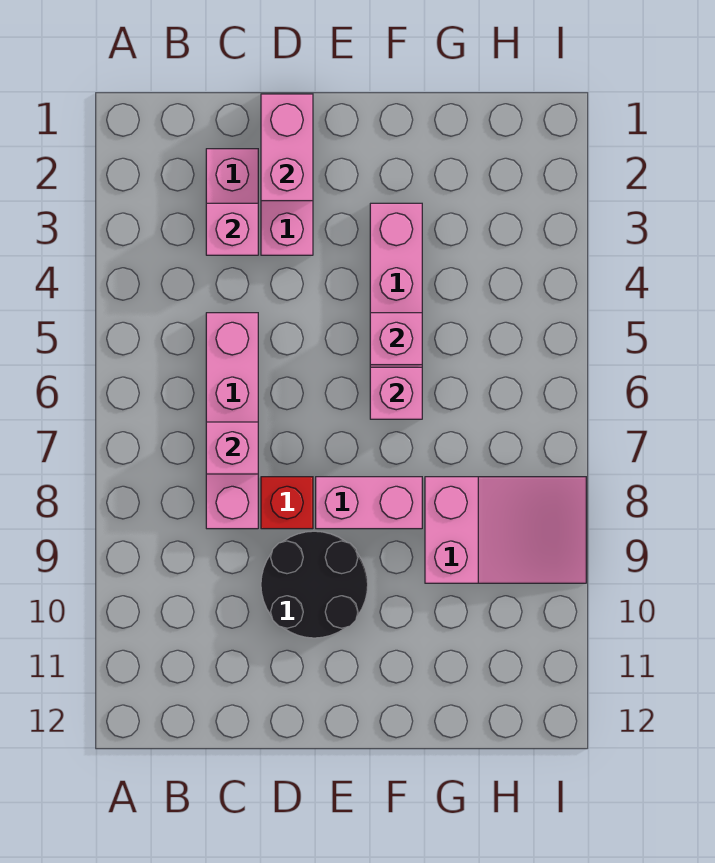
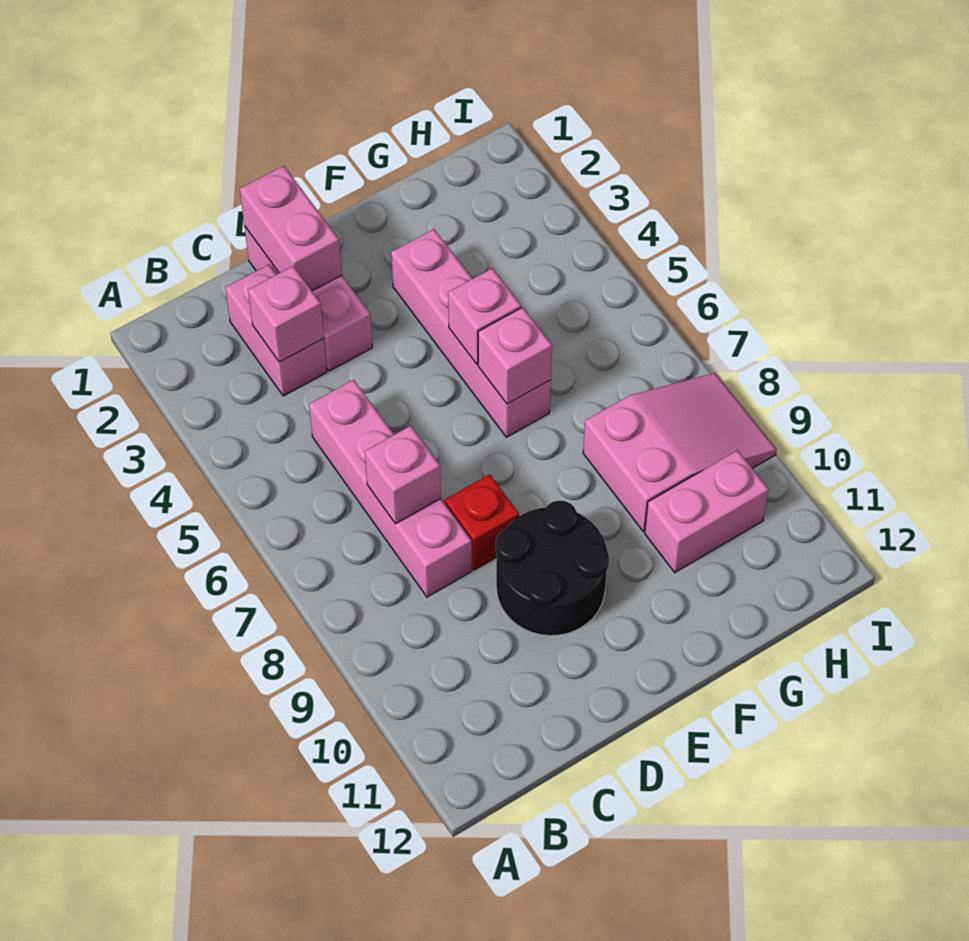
pink 1x2 brick [316,477,422,529] -> pink 1x2 brick moved to [645,450,769,573]

